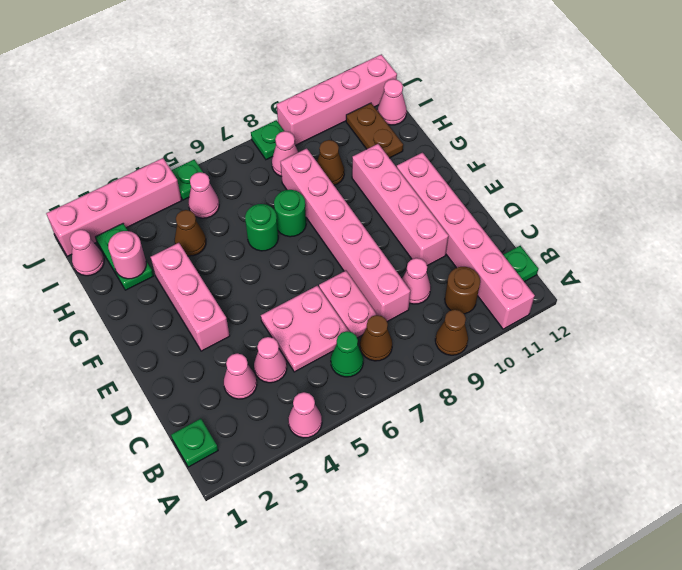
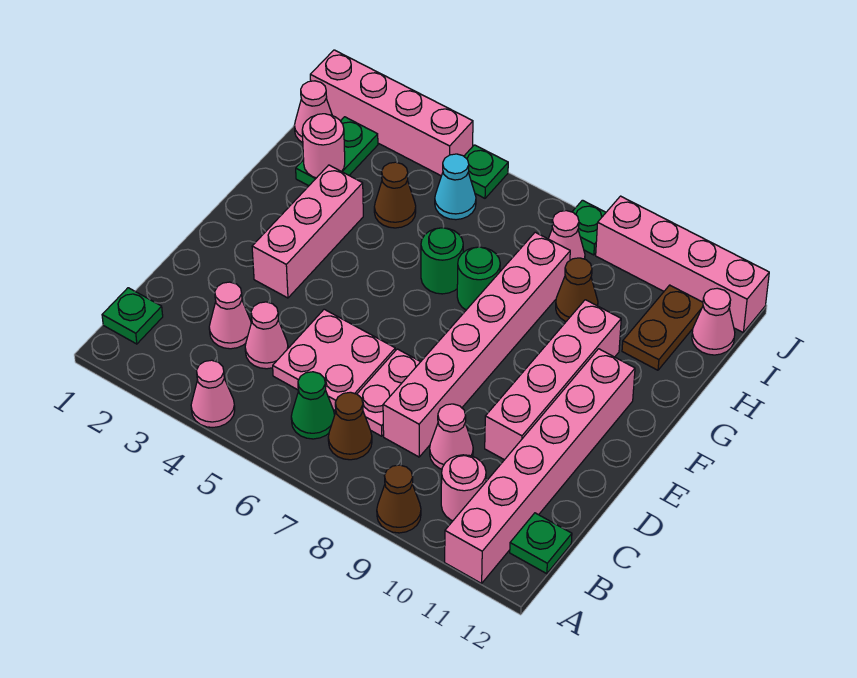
brown 1x1 round brick [445,267,480,314] -> pink 1x1 round brick [441,455,486,521]
pink 1x1 cone [189,172,219,218] -> cyan 1x1 cone [435,154,476,220]

